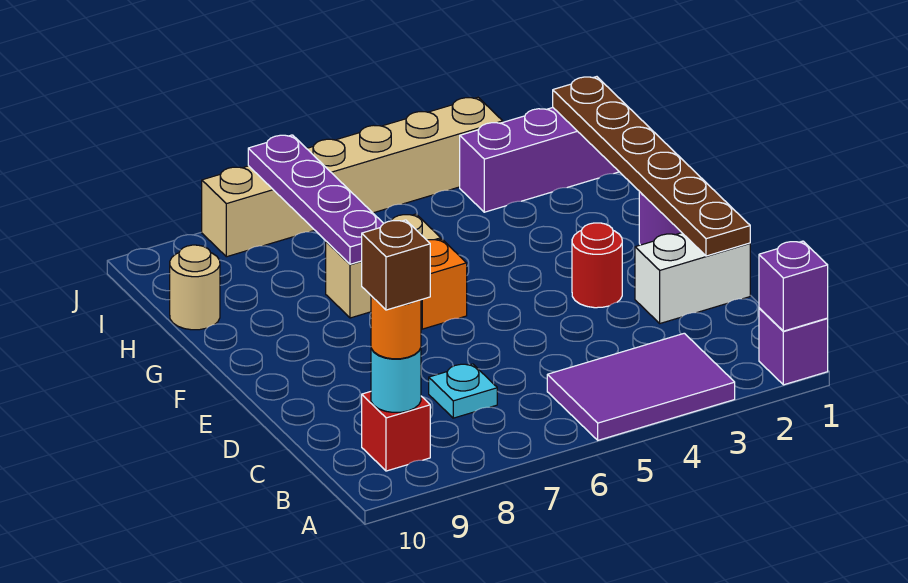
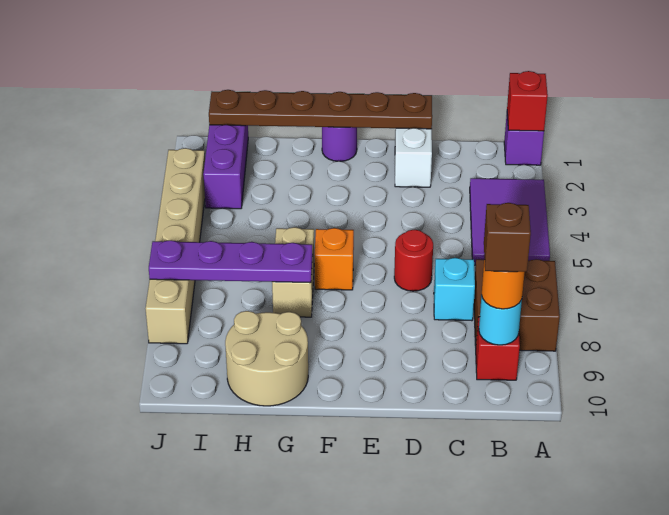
purple 1x1 brick [759,241,828,331] -> red 1x1 brick [507,71,548,131]
none -> brown 2x2 brick [474,259,560,351]
cyan 1x1 plate [429,364,497,418] -> cyan 1x1 brick [434,258,475,321]
red 1x1 round brick [572,223,622,308] -> red 1x1 round brick moved to [394,230,433,291]
tan 1x1 round brick [170,245,220,330] -> tan 2x2 round brick [225,311,308,406]

